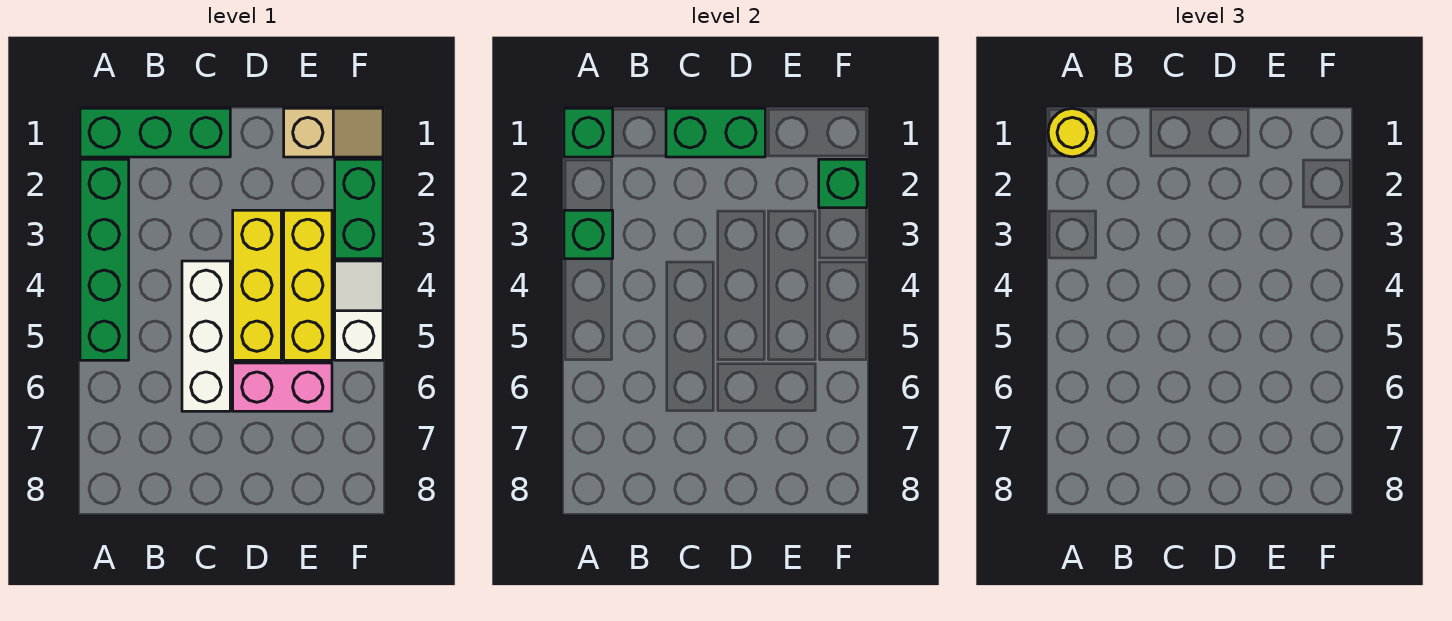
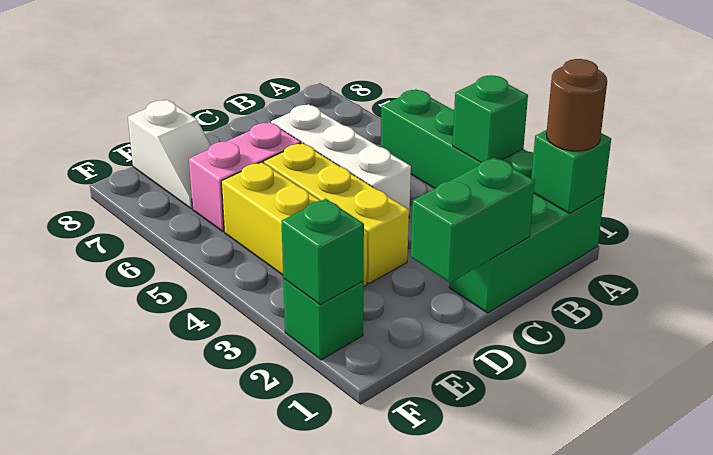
yellow 1x1 round brick [1048,108,1096,157] -> brown 1x1 round brick [546,59,607,151]
tan 1x2 slope [284,108,383,157] -> none
green 1x2 brick [335,159,383,259] -> green 1x1 brick [283,279,363,360]
white 1x2 slope [335,261,383,360] -> white 1x2 slope moved to [128,100,211,209]

